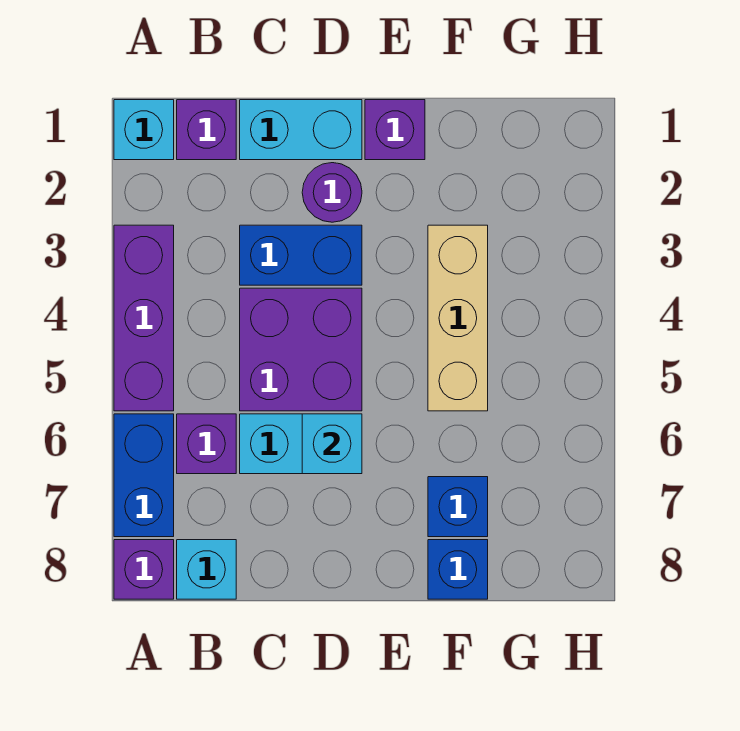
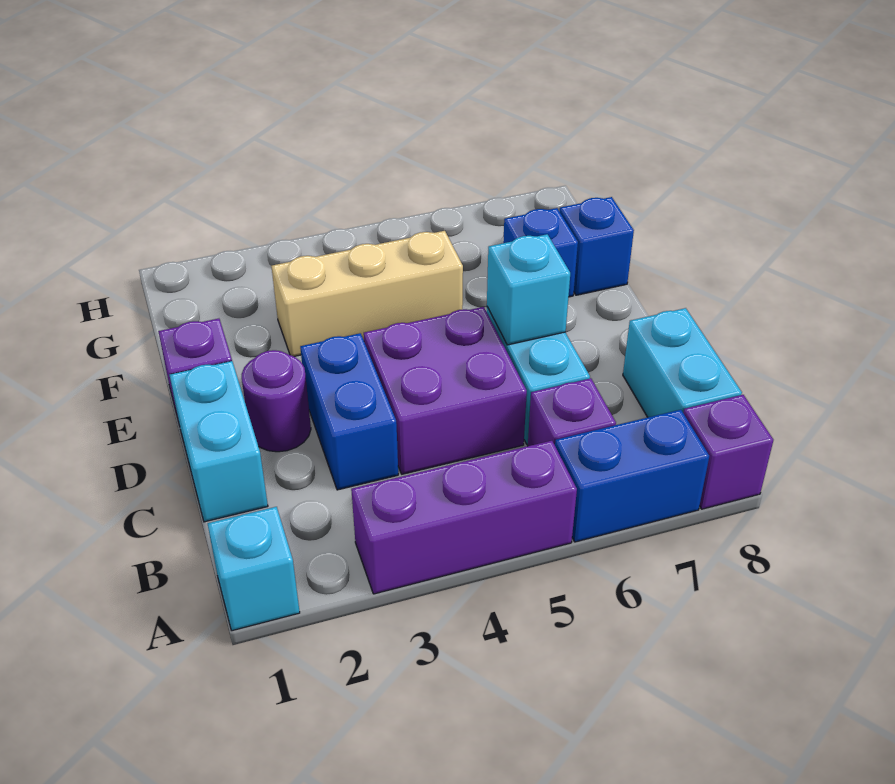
purple 1x1 brick [177,100,236,160] -> none
cyan 1x1 brick [177,540,236,599] -> cyan 1x2 brick [623,308,742,417]

